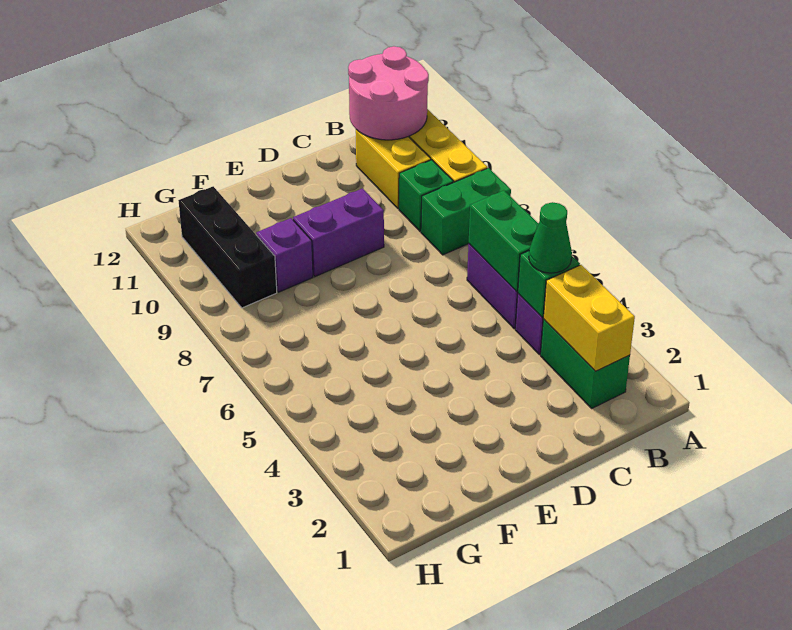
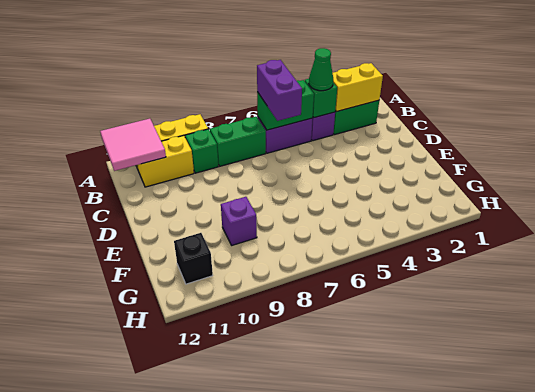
green 1x2 brick [421,168,511,255] -> green 1x2 brick turned to [210,117,266,166]
pink 2x2 round brick [348,46,429,140] -> pink 2x2 tile [100,119,166,171]
purple 1x2 brick [293,189,384,277] -> purple 1x2 brick moved to [257,60,302,121]
black 1x3 brick [178,186,277,308] -> black 1x1 brick [174,233,213,284]

